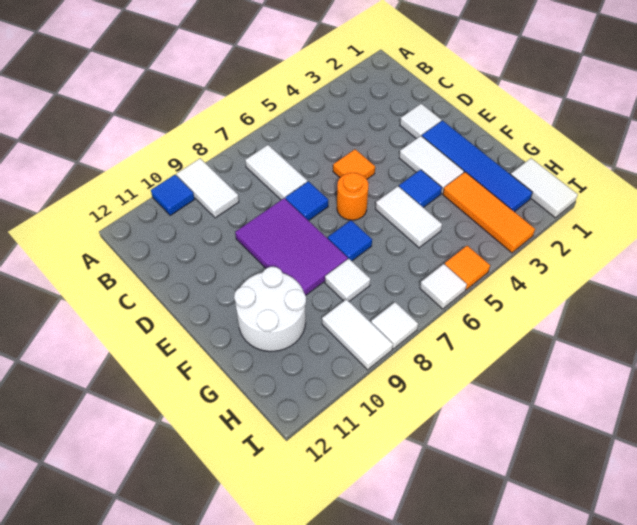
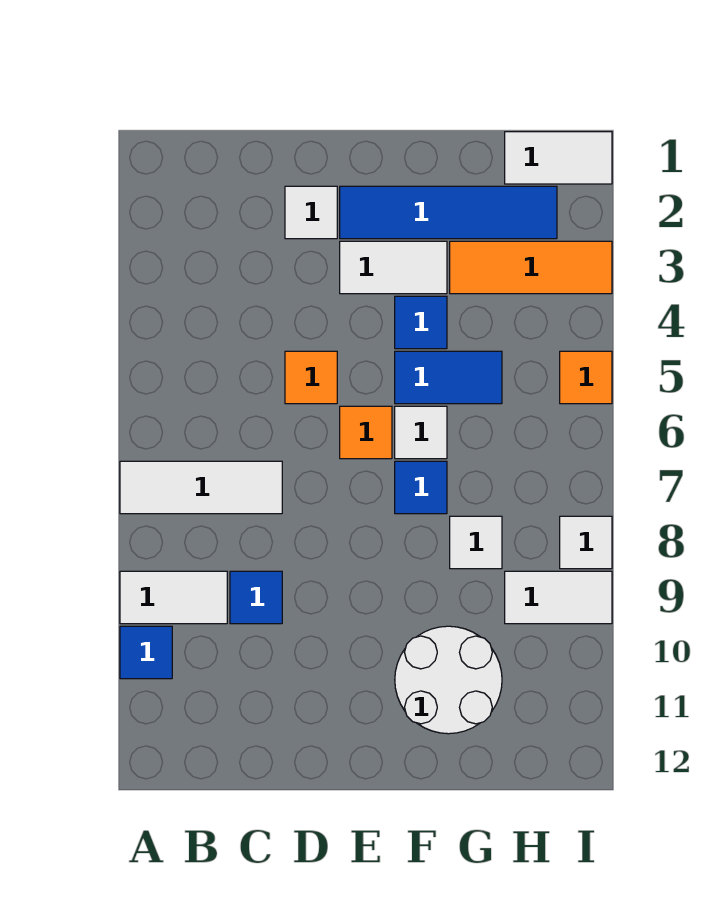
white 1x2 tile [245,145,307,200] -> white 1x3 tile [120,461,282,514]
blue 1x1 tile [285,181,328,221] -> blue 1x1 tile moved to [230,571,282,624]
purple 2x3 tile [235,198,348,296] -> none
orange 1x1 round brick [337,173,369,220] -> orange 1x1 tile [340,406,392,459]
white 1x2 tile [375,186,442,248] -> blue 1x2 tile [395,351,502,404]
white 1x1 tile [420,264,467,309] -> white 1x1 tile moved to [395,406,447,459]

